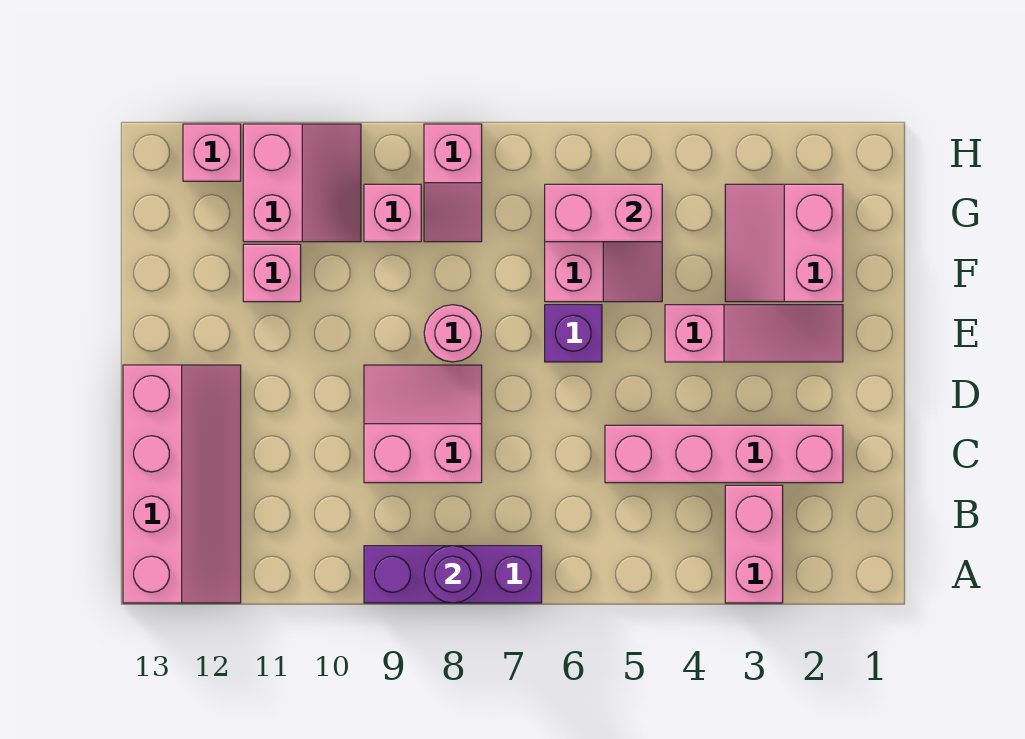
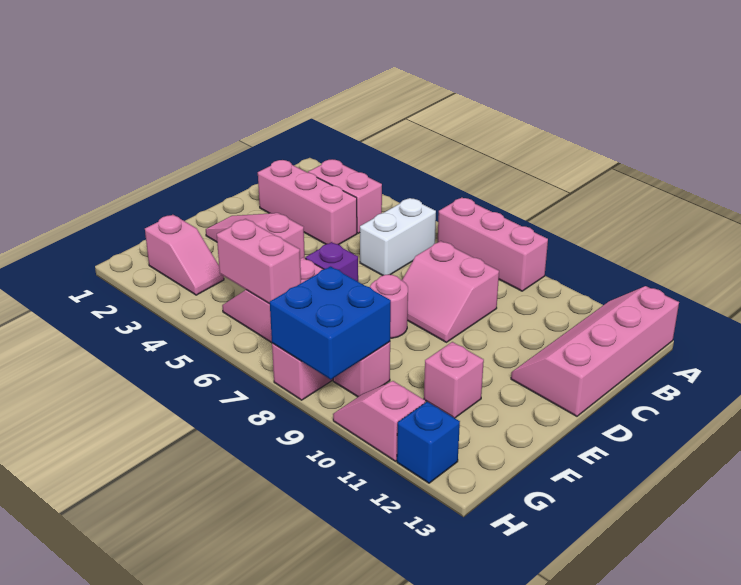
pink 1x2 brick [725,485,783,603] -> pink 1x2 brick turned to [308,160,382,233]
purple 1x3 brick [364,546,542,603] -> pink 1x3 brick [438,197,548,291]
purple 1x1 round brick [424,546,481,603] -> none
none -> white 1x2 brick [360,198,436,276]
pink 1x4 brick [605,425,843,483] -> pink 1x3 brick [258,160,357,245]
pink 2x2 slope [725,184,843,302] -> pink 1x2 slope [145,215,224,295]
none -> blue 2x2 brick [270,267,391,380]
pink 2x2 slope [243,124,361,242] -> pink 1x2 slope [333,381,425,461]
pink 1x1 brick [183,124,241,181] -> blue 1x1 brick [397,402,460,483]

